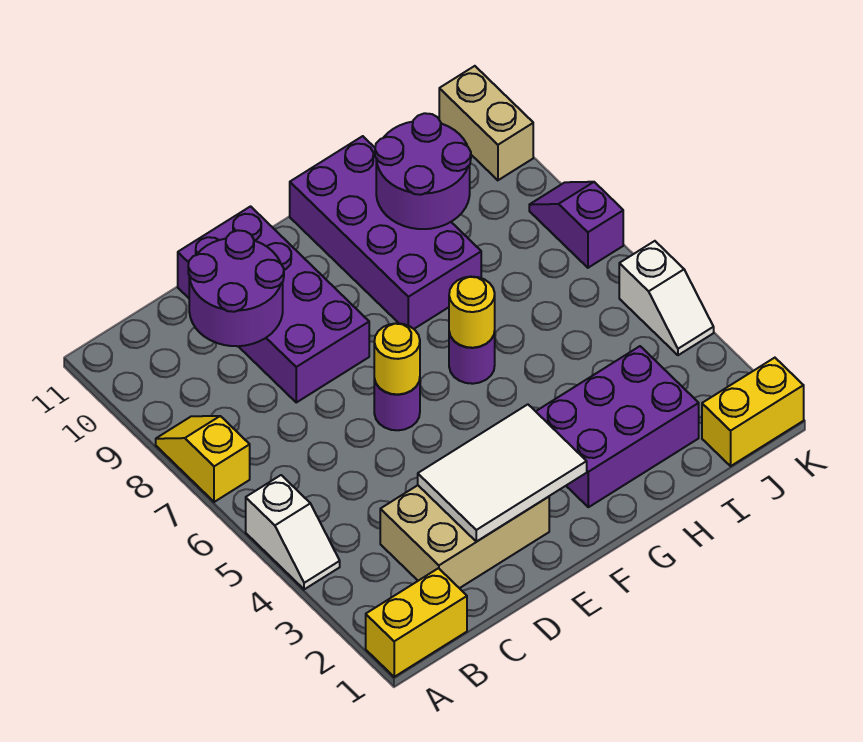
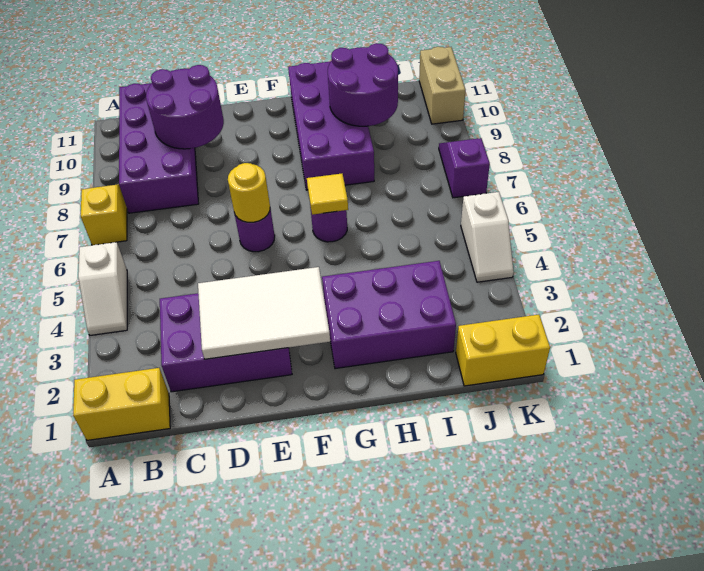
tan 2x3 brick [380,485,549,588] -> purple 2x3 brick [160,293,292,392]
purple 2x4 brick [178,206,369,402] -> purple 2x4 brick moved to [119,83,199,213]
yellow 1x1 round brick [449,277,495,348] -> yellow 1x1 tile [307,174,348,215]

